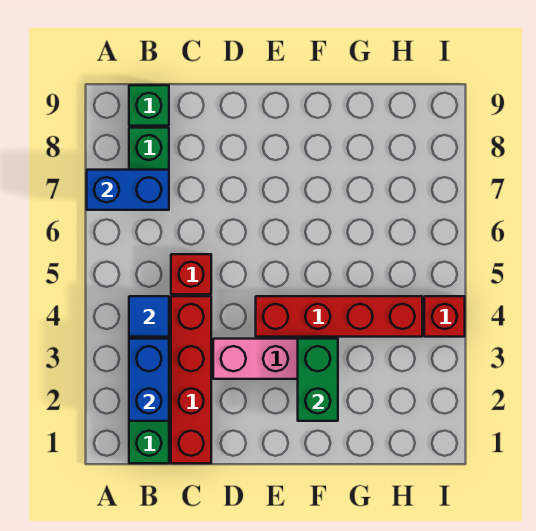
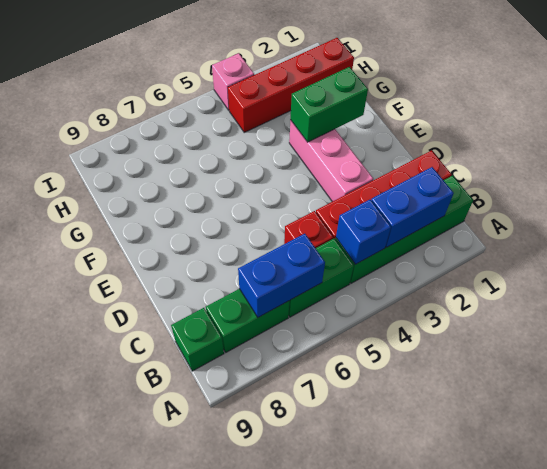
blue 1x2 brick [87,170,169,210] -> blue 1x2 brick turned to [238,234,325,317]
blue 1x1 tile [129,296,169,337] -> blue 1x1 brick [336,200,391,264]
none -> green 1x2 brick [289,239,354,317]
red 1x4 brick [256,296,422,337] -> red 1x4 brick turned to [228,38,354,132]
red 1x1 brick [424,296,465,337] -> pink 1x1 brick [212,53,254,110]

